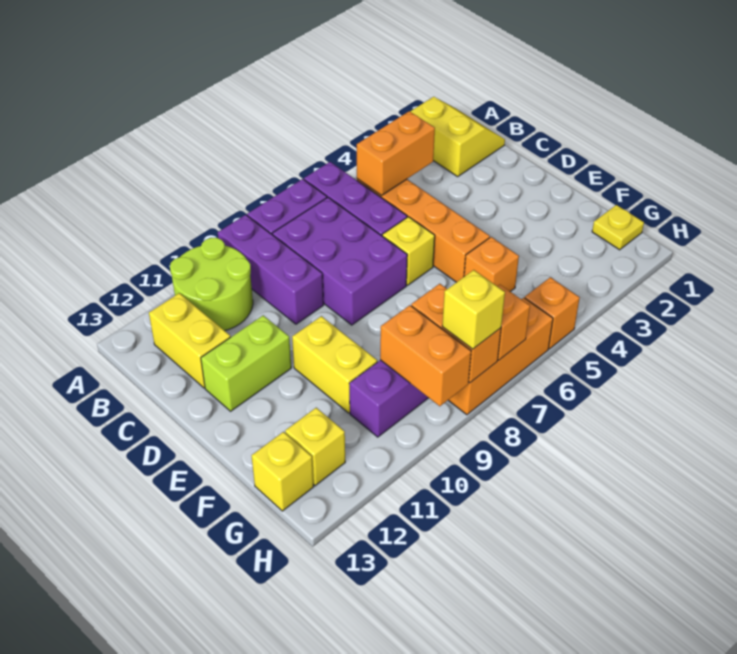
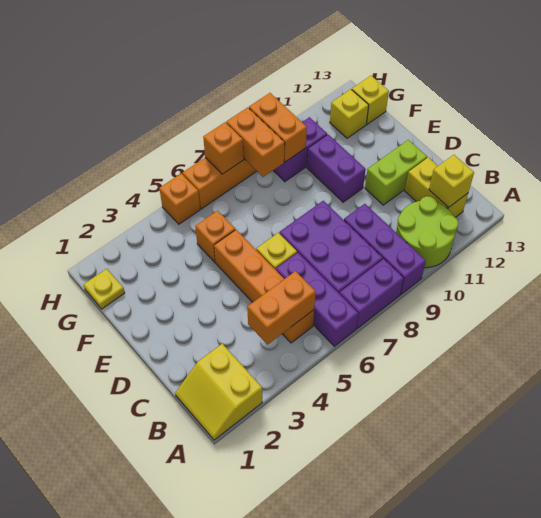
yellow 1x2 brick [292,316,377,413] -> purple 1x2 brick [307,135,366,202]
yellow 1x1 brick [442,270,505,349] -> yellow 1x1 brick moved to [429,155,474,207]

